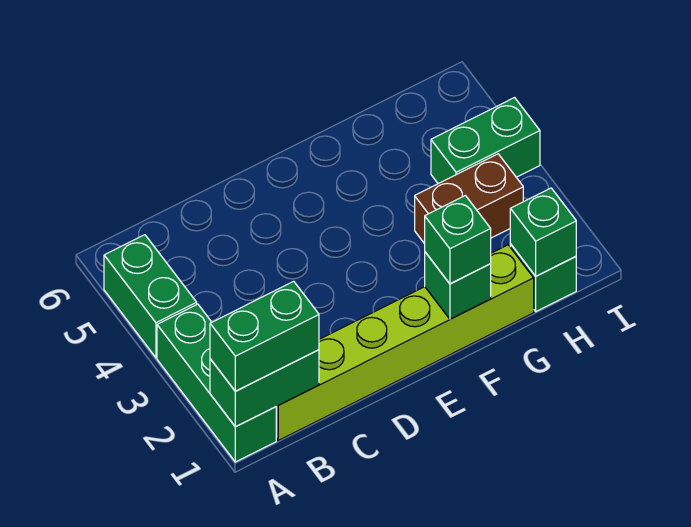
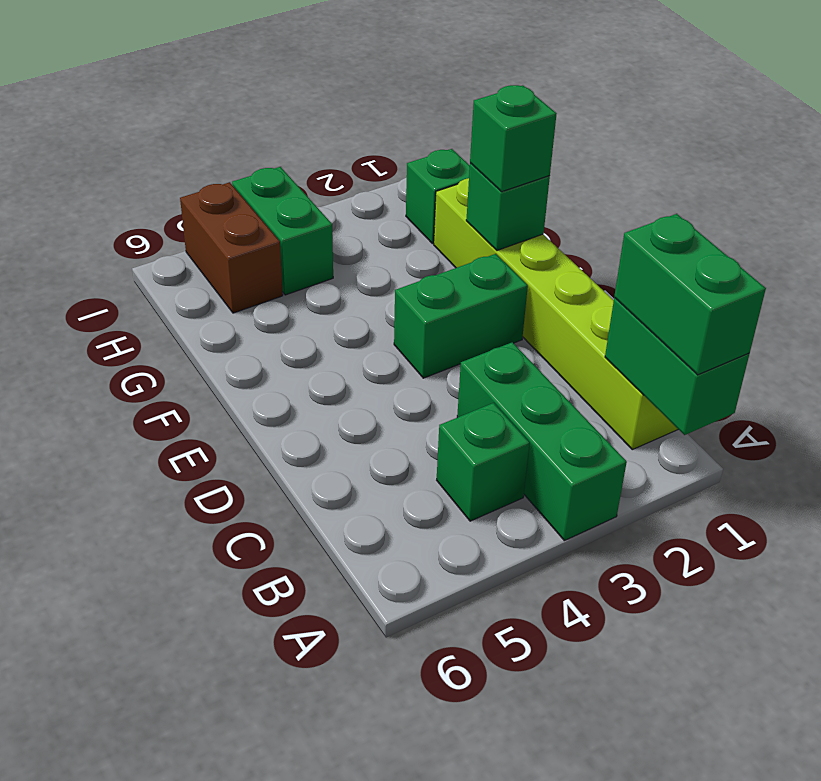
green 1x3 brick [157,304,276,462] -> green 1x3 brick turned to [457,342,627,541]
green 1x2 brick [104,235,197,358] -> green 1x2 brick moved to [394,254,528,378]
brown 1x2 brick [415,154,523,244] -> brown 1x2 brick moved to [180,182,283,313]
green 1x1 brick [510,188,576,276] -> green 1x1 brick moved to [437,403,530,521]

